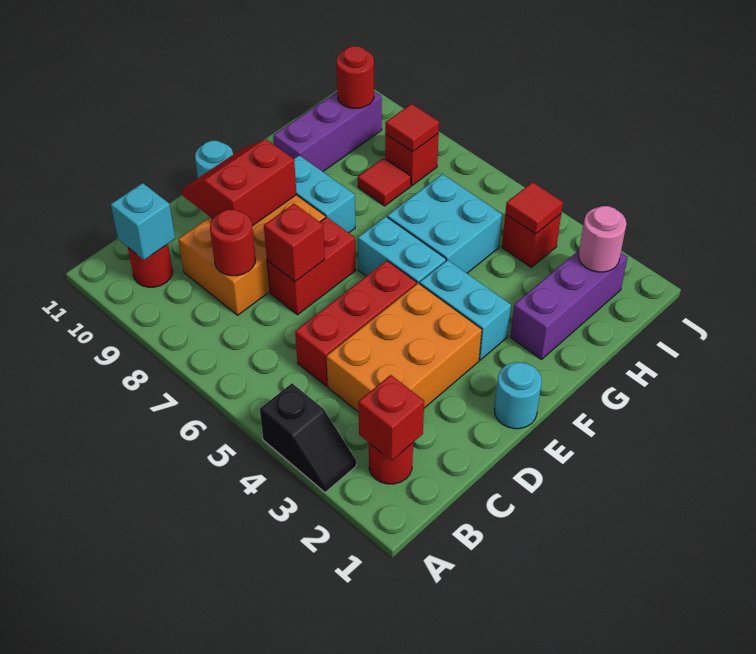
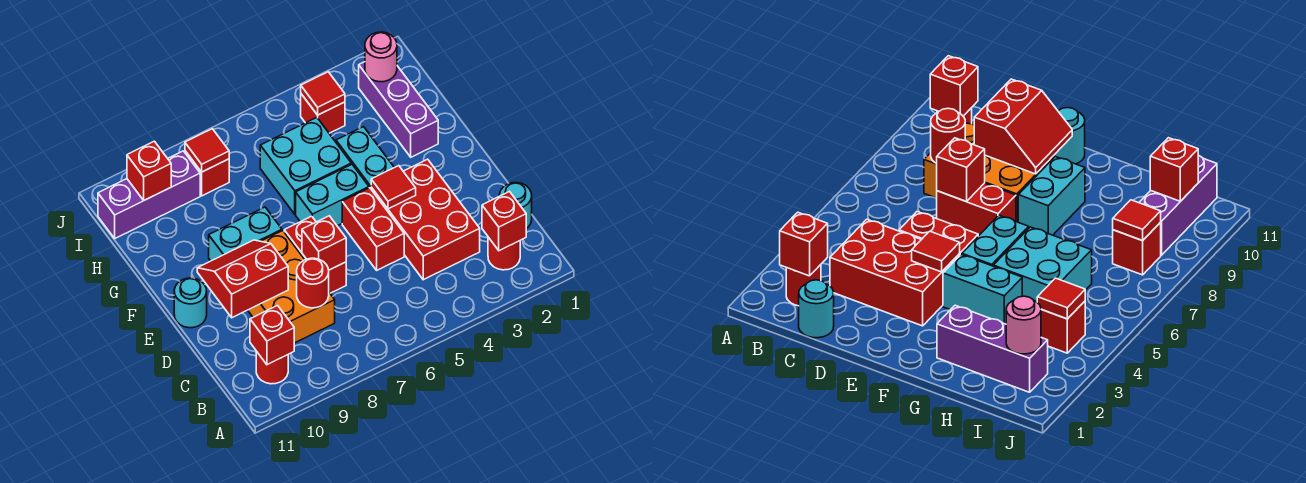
black 1x2 slope [260,383,356,492] -> none
cyan 1x1 brick [111,183,175,260] -> red 1x1 brick [250,306,294,365]
orange 2x3 brick [326,283,482,412] -> red 2x3 brick [371,159,480,280]
red 1x3 brick [295,261,417,386] -> red 1x2 brick [342,188,404,270]
red 2x2 slope [182,139,297,226] -> red 2x2 slope turned to [197,240,288,318]
cyan 1x1 round brick [494,362,542,429] -> cyan 1x1 round brick moved to [499,183,532,229]
cyan 1x2 brick [420,260,511,360] -> cyan 1x2 brick turned to [336,127,394,189]
purple 1x3 brick [273,91,382,172] -> purple 1x3 brick turned to [98,151,200,238]
red 1x1 tile [358,158,411,206] -> red 1x1 tile moved to [371,166,416,209]
red 1x1 round brick [337,46,374,108] -> red 1x1 brick [127,141,171,200]

